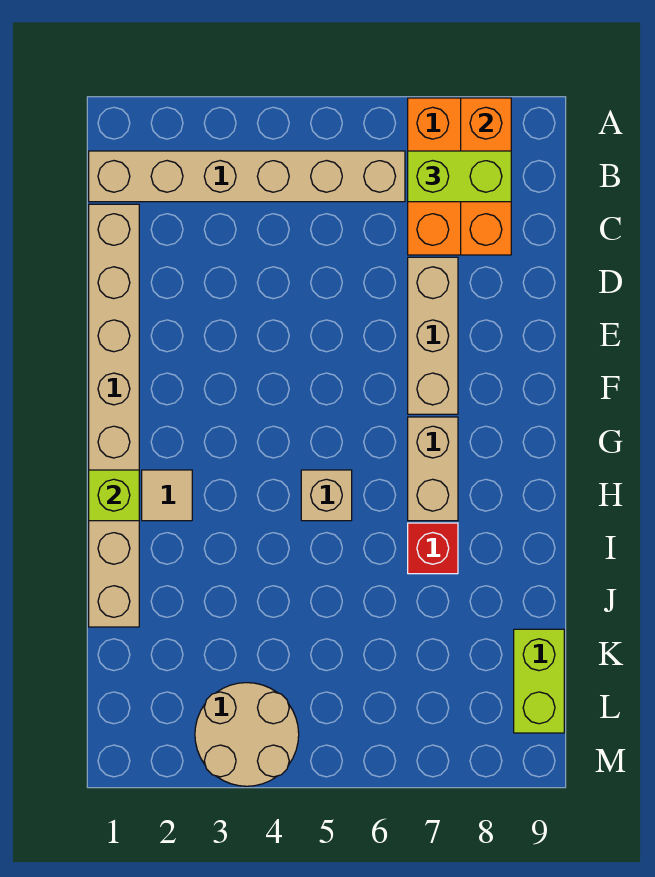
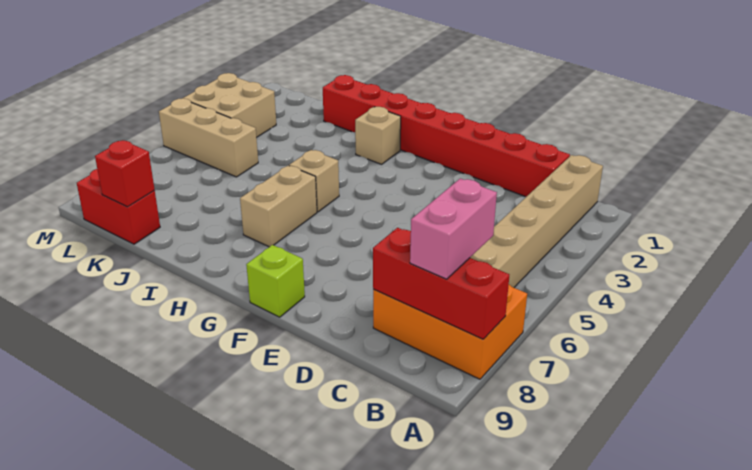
orange 1x3 brick [461,98,511,255] -> red 1x3 brick [373,228,509,339]
lime 1x2 brick [408,151,511,202] -> pink 1x2 brick [410,178,497,279]
tan 1x8 brick [89,204,139,627] -> red 1x8 brick [323,75,570,197]
tan 1x3 brick [408,257,458,414] -> tan 1x3 brick moved to [159,98,258,177]
tan 1x2 brick [408,417,458,521] -> tan 1x2 brick turned to [240,165,317,247]
lime 1x1 brick [89,470,139,521] -> lime 1x1 brick moved to [246,245,305,317]
tan 1x1 tile [142,470,192,521] -> tan 1x1 brick [355,107,401,164]
red 1x1 brick [408,523,458,574] -> red 1x1 brick moved to [95,141,155,207]
lime 1x2 brick [514,629,564,733] -> red 1x2 brick [77,169,160,244]
tan 2x2 round brick [195,683,299,786] -> tan 2x2 brick [184,73,276,138]

